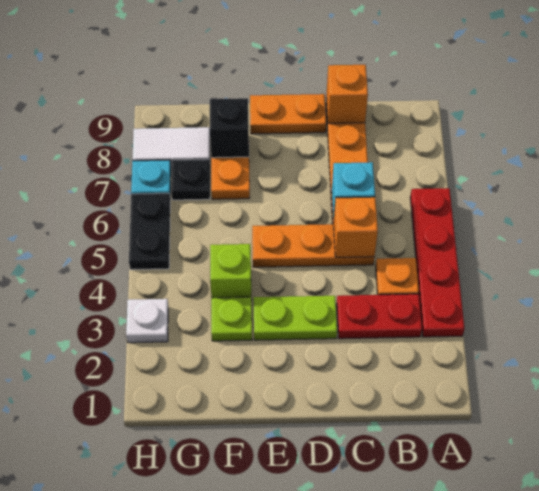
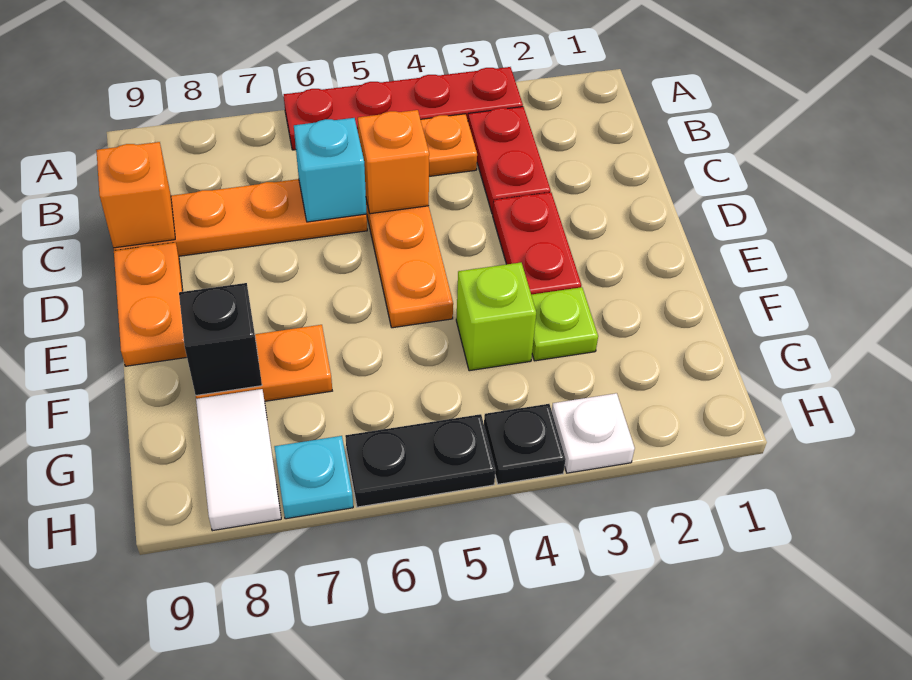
lime 1x2 plate [253,296,337,340] -> red 1x2 plate [493,192,581,295]
black 1x1 plate [171,159,210,200] -> black 1x1 plate moved to [484,404,566,484]

